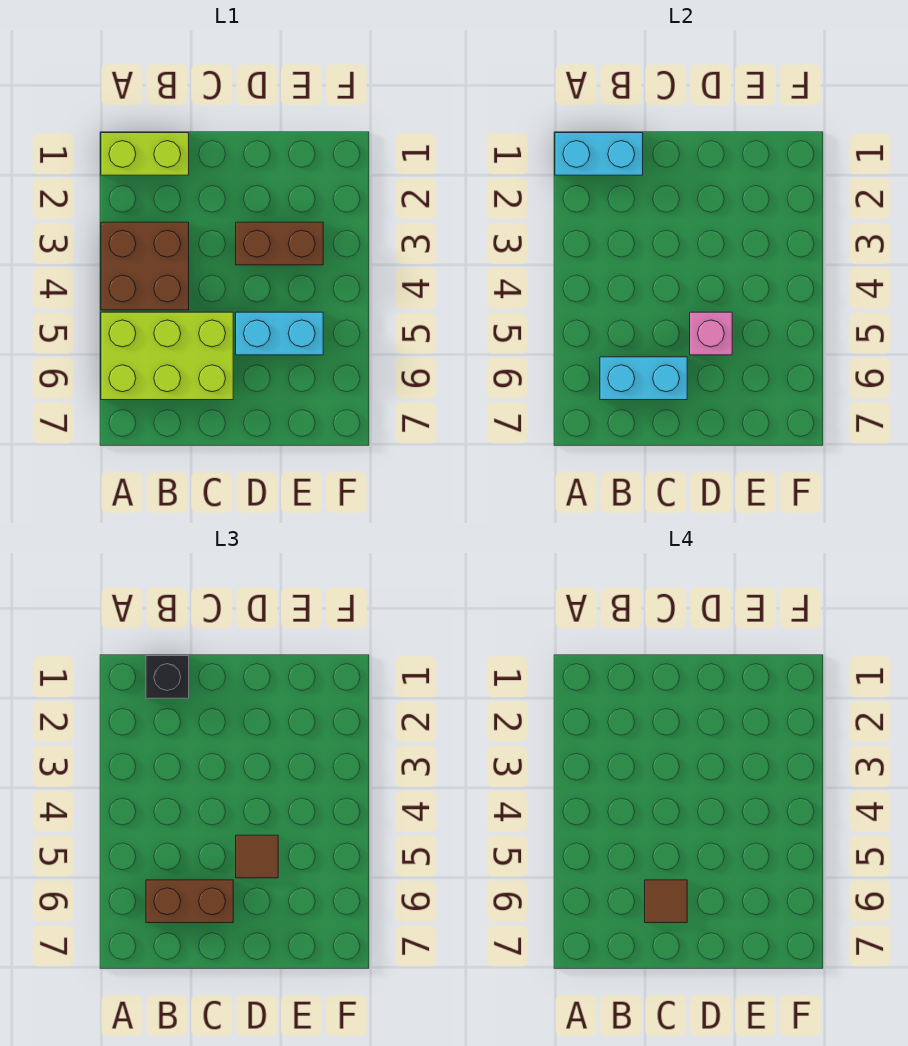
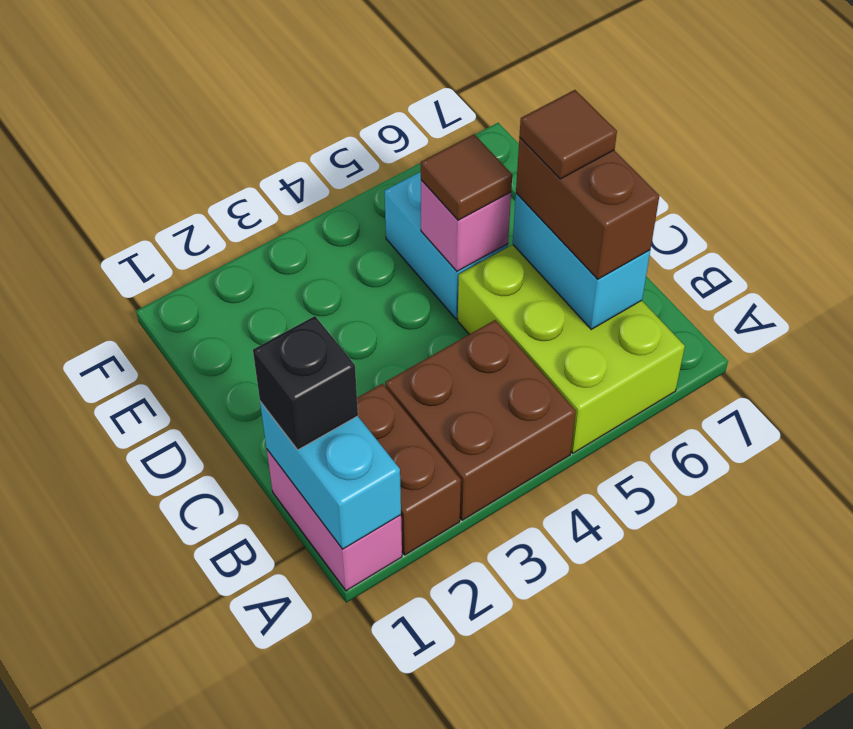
lime 1x2 brick [101,133,189,175] -> pink 1x2 brick [267,450,402,591]
brown 1x2 brick [236,222,323,265] -> brown 1x2 brick moved to [357,384,461,555]

